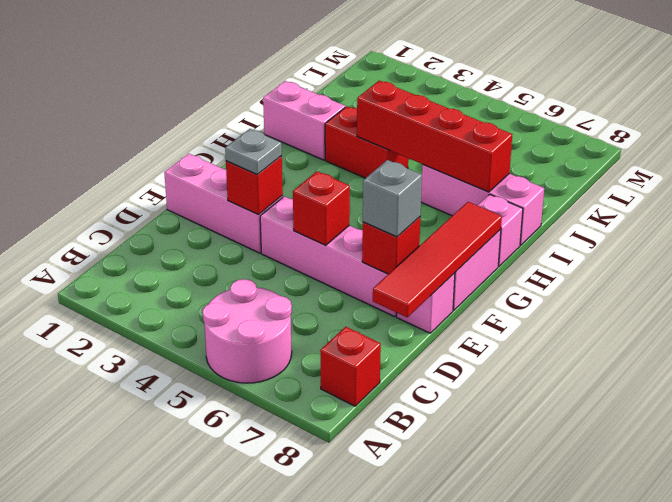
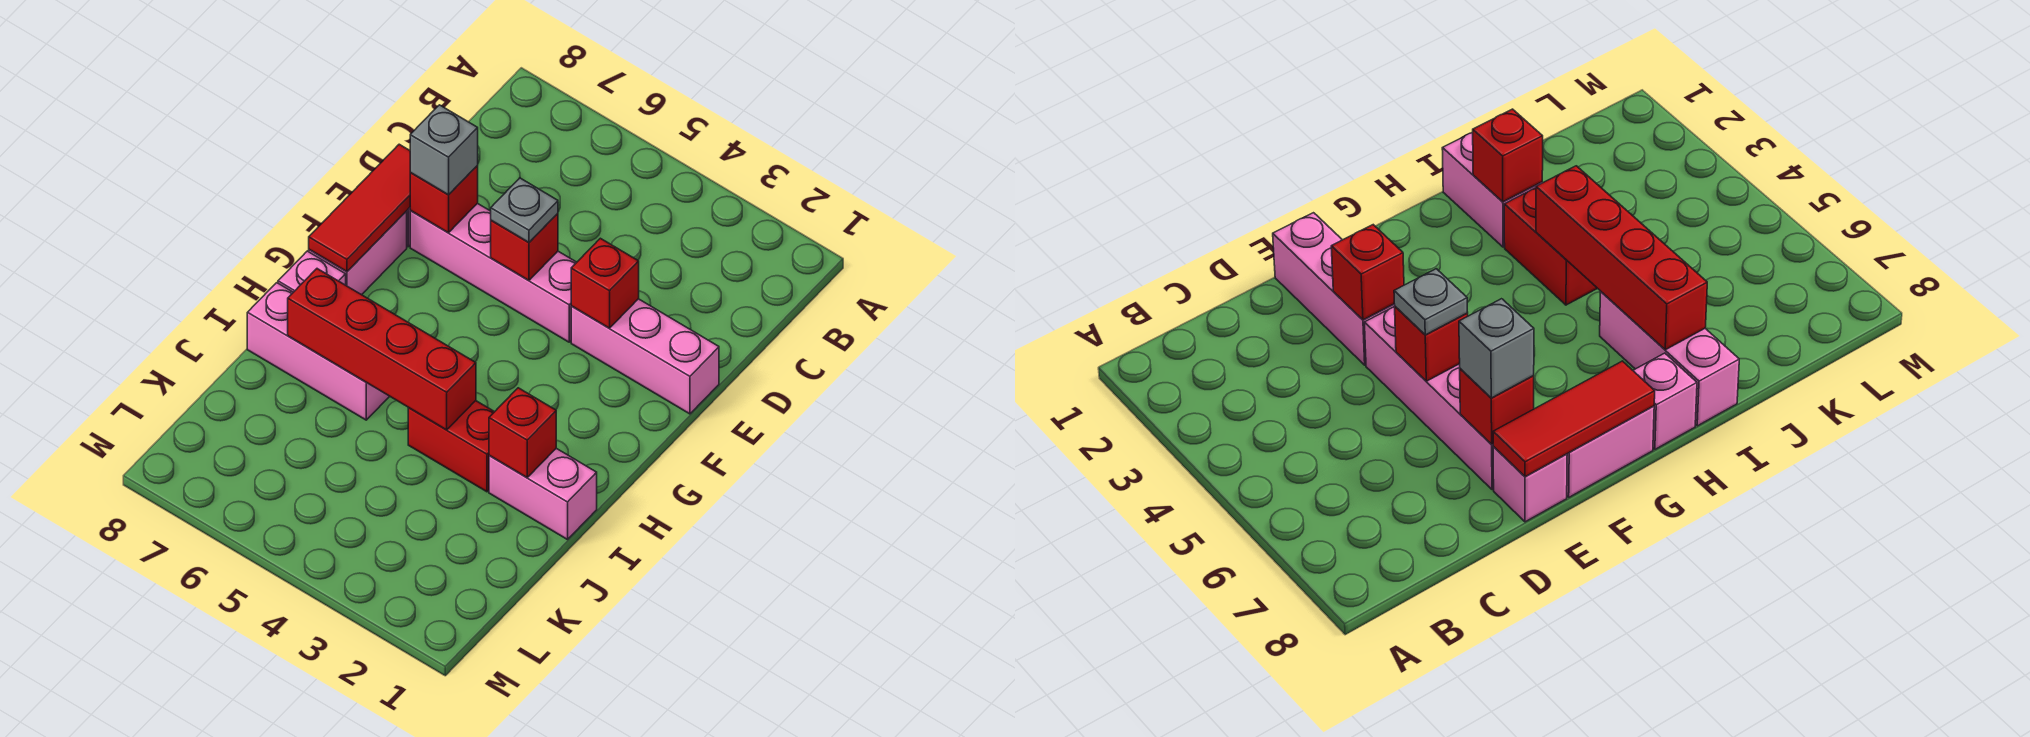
pink 2x2 round brick [203,279,292,383] -> none
red 1x1 brick [320,327,381,406] -> red 1x1 brick moved to [489,388,556,478]
red 1x4 tile [373,202,502,317] -> red 1x3 tile [309,144,410,272]
grey 1x1 plate [225,129,282,175] -> grey 1x1 plate moved to [491,178,558,243]

